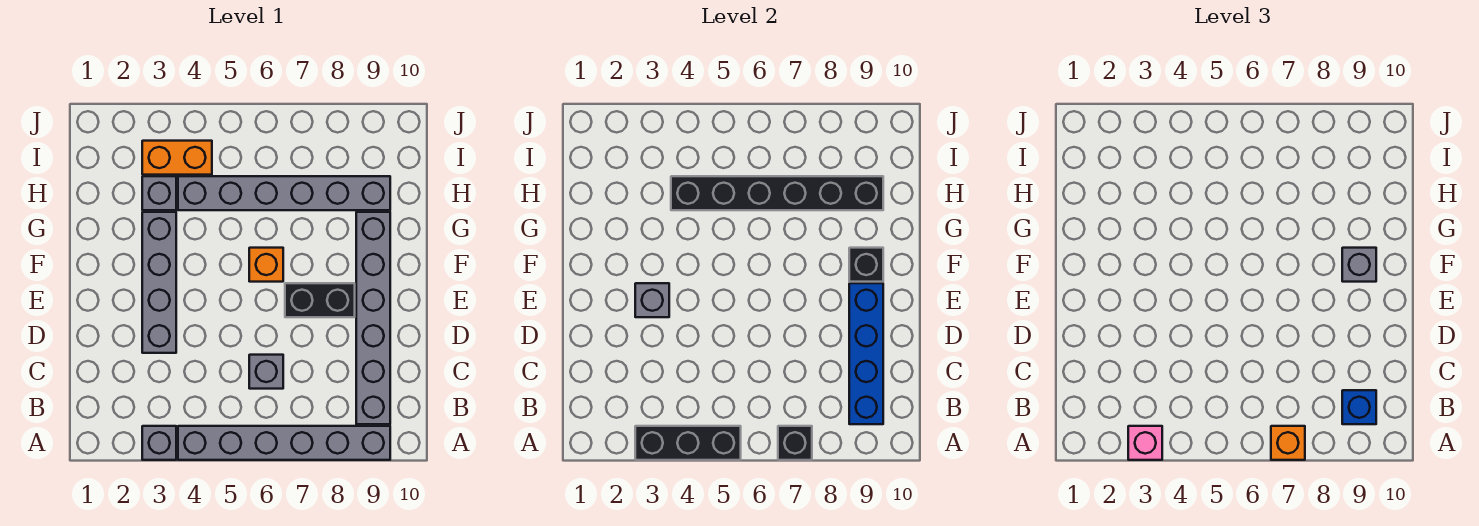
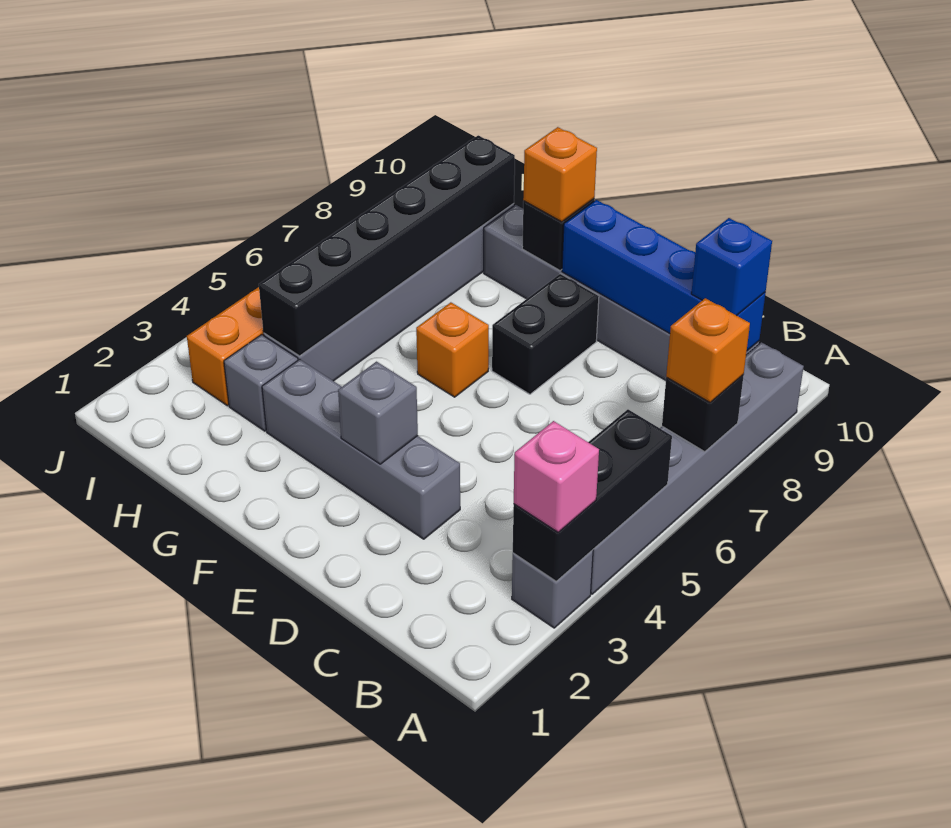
grey 1x1 brick [249,355,283,389] -> none
grey 1x1 brick [1342,248,1376,282] -> orange 1x1 brick [523,127,597,222]

